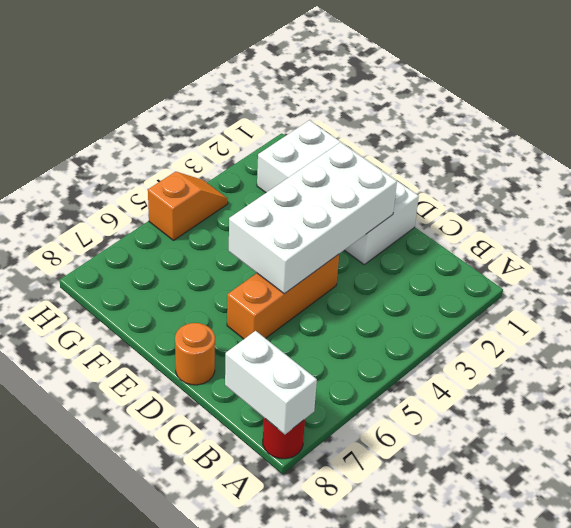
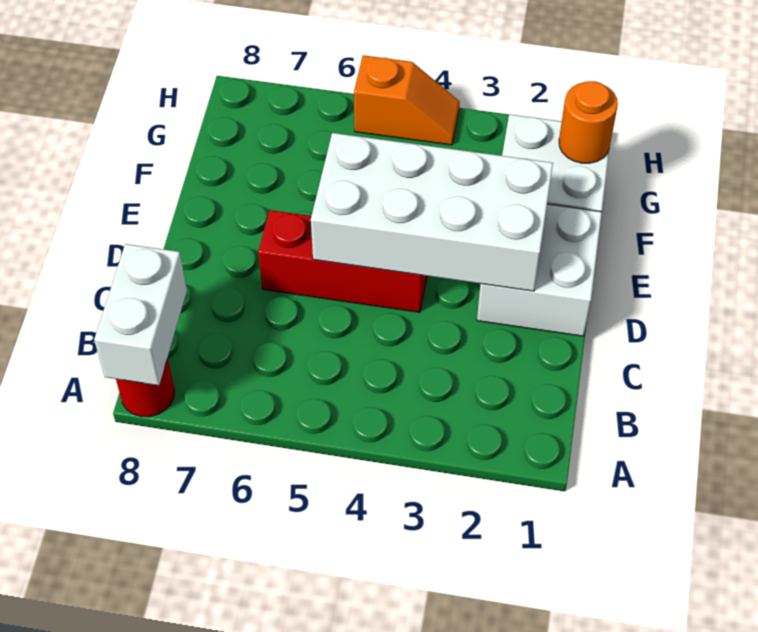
orange 1x3 brick [227,254,339,339] -> red 1x3 brick [258,210,427,312]
orange 1x1 round brick [175,323,215,385] -> orange 1x1 round brick moved to [559,81,618,163]

